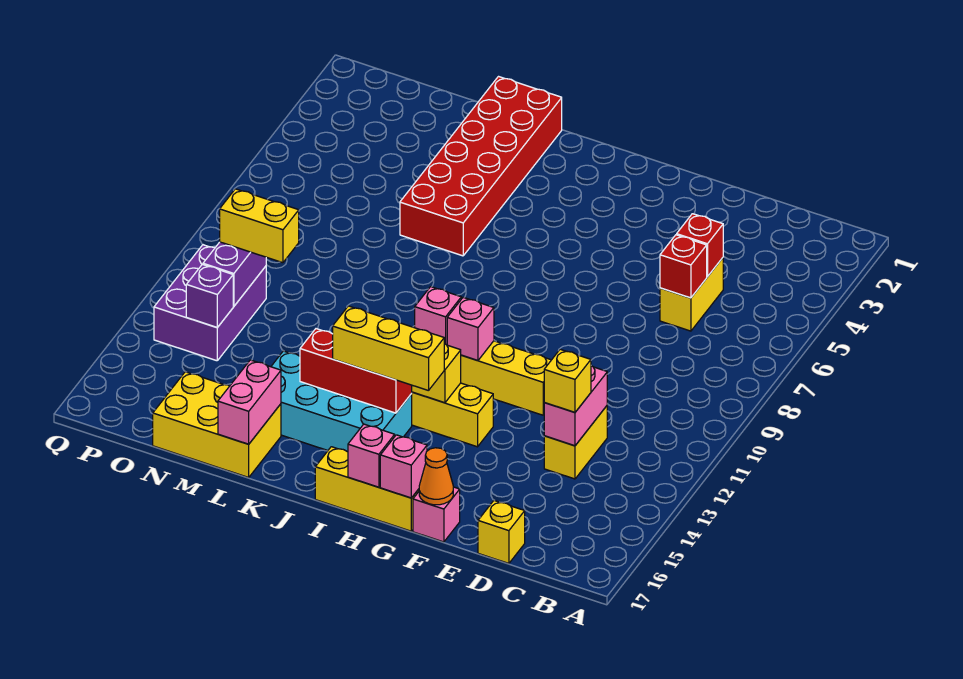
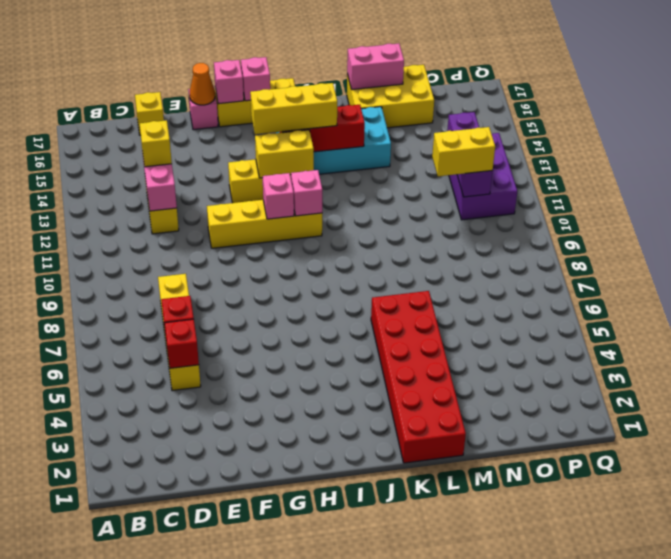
yellow 1x2 brick [660,258,723,331] -> yellow 1x4 brick [158,274,201,391]
pink 1x2 brick [218,360,281,444] -> pink 1x2 brick turned to [347,43,404,90]

